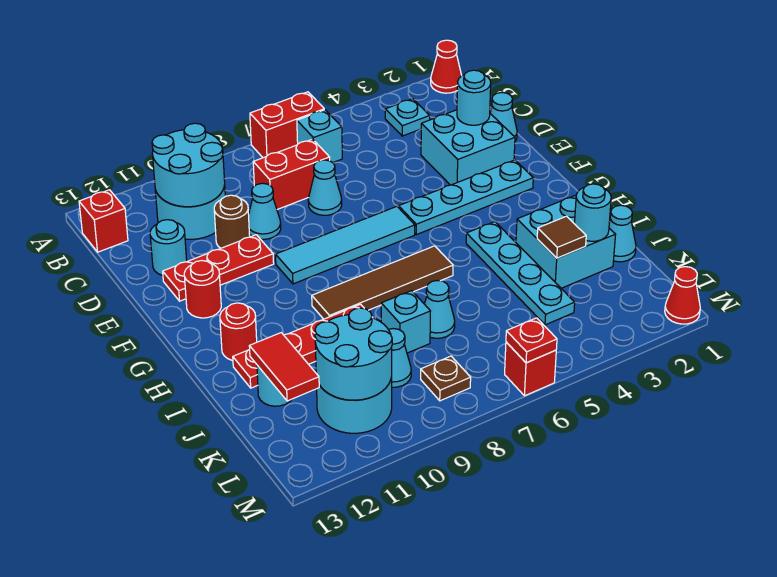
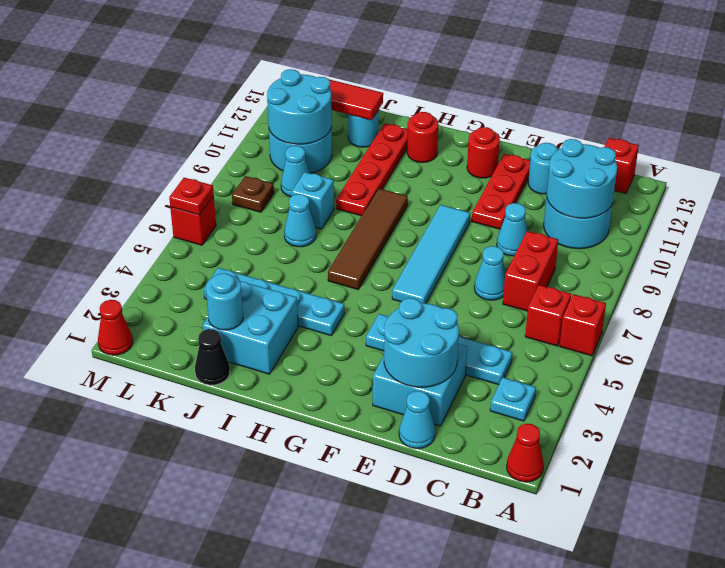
red 1x2 brick [250,92,324,158] -> red 1x1 brick [559,294,606,356]
cyan 1x1 brick [297,110,342,163] -> red 1x1 brick [525,285,571,346]
cyan 1x1 round brick [457,70,491,125] -> cyan 2x2 round brick [384,298,459,387]
brown 1x1 round brick [214,195,250,248] -> none
cyan 1x4 plate [399,160,533,235] -> cyan 1x4 plate turned to [366,314,512,385]
cyan 1x1 cone [609,205,636,262] -> black 1x1 cone [195,329,230,385]
brown 1x1 tile [537,216,586,258] -> none

